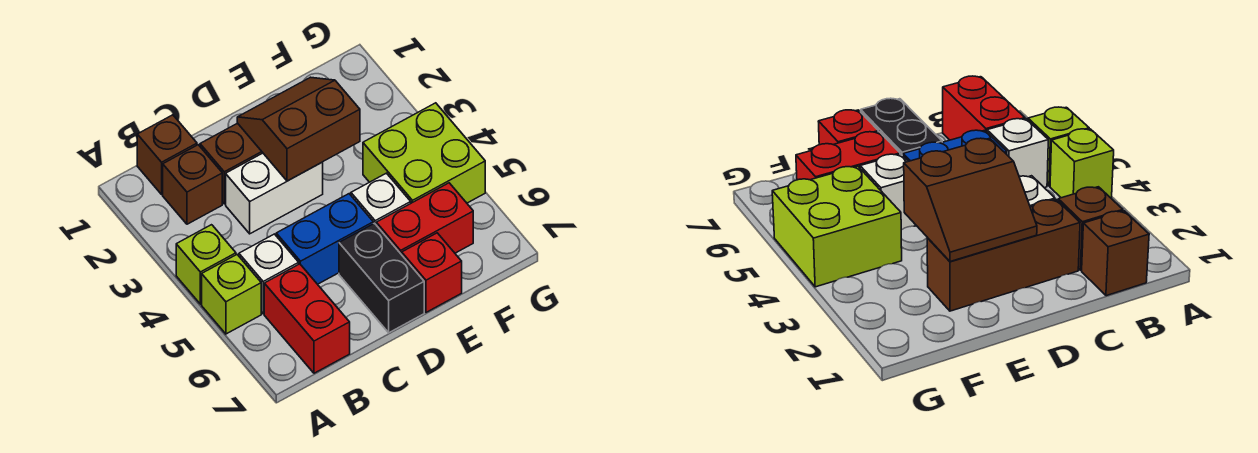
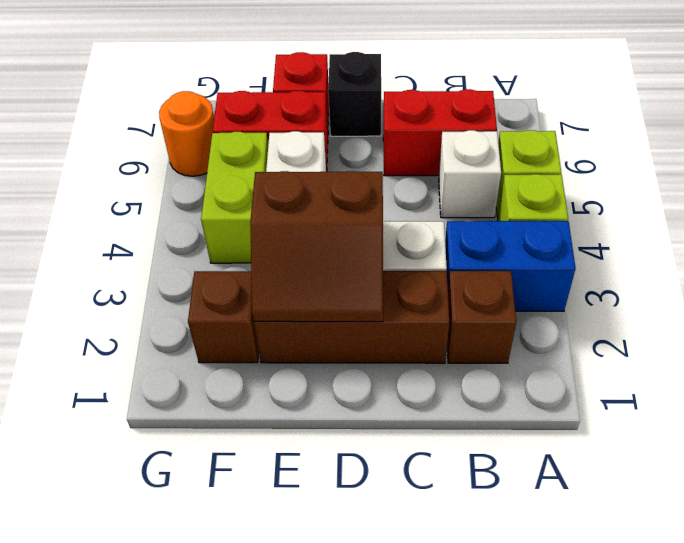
brown 1x1 brick [137,115,197,194] -> brown 1x1 brick moved to [188,271,259,363]
red 1x2 brick [264,264,350,373] -> red 1x2 brick turned to [383,89,497,176]
blue 1x2 brick [276,194,373,284] -> blue 1x2 brick moved to [445,221,576,311]
black 1x2 brick [339,223,424,333] -> black 1x1 brick [328,52,381,136]
lime 2x2 brick [363,103,485,203] -> lime 1x2 brick [201,132,268,263]
none -> orange 1x1 round brick [159,91,214,176]

